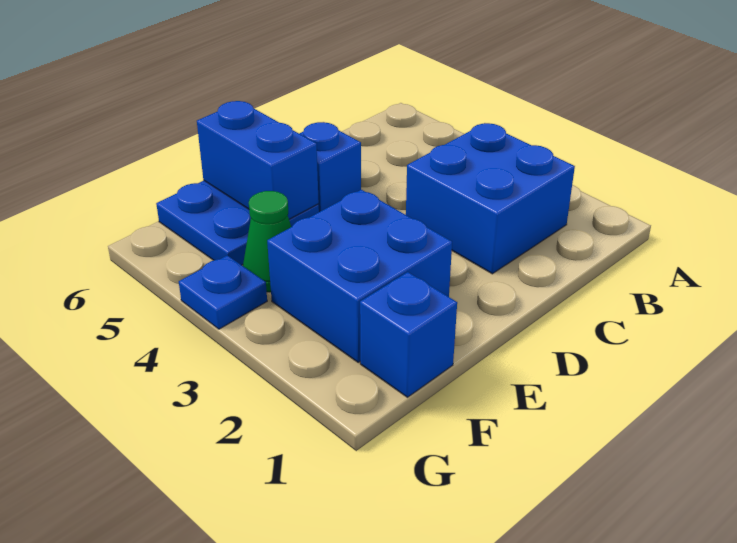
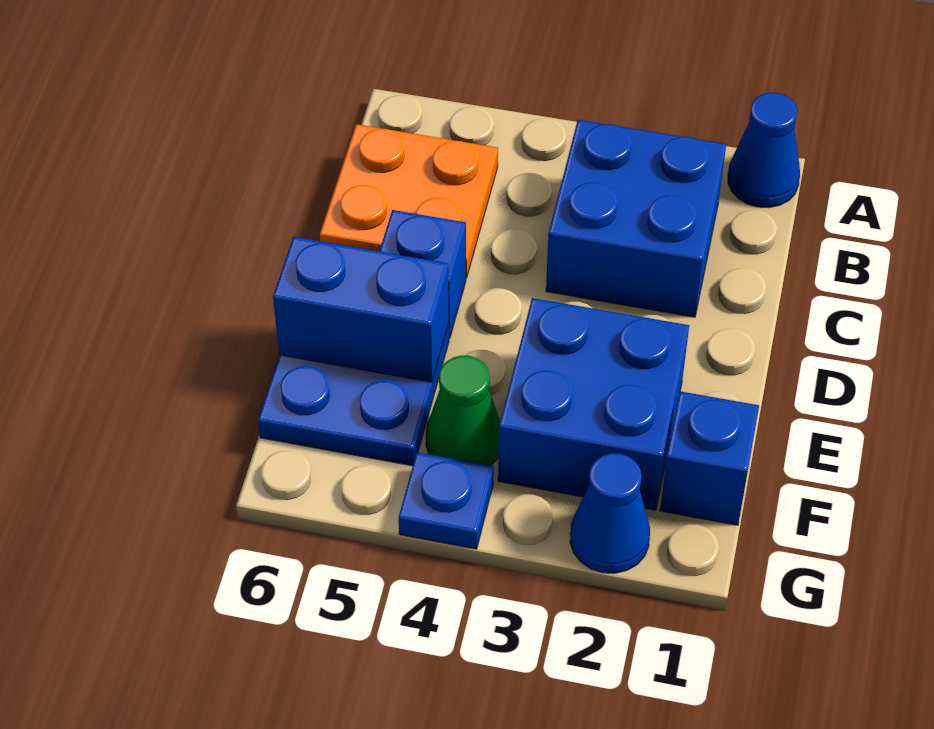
none -> blue 1x1 cone [728,93,800,208]
none -> orange 2x2 plate [320,124,498,278]
none -> blue 1x1 cone [570,453,650,573]

